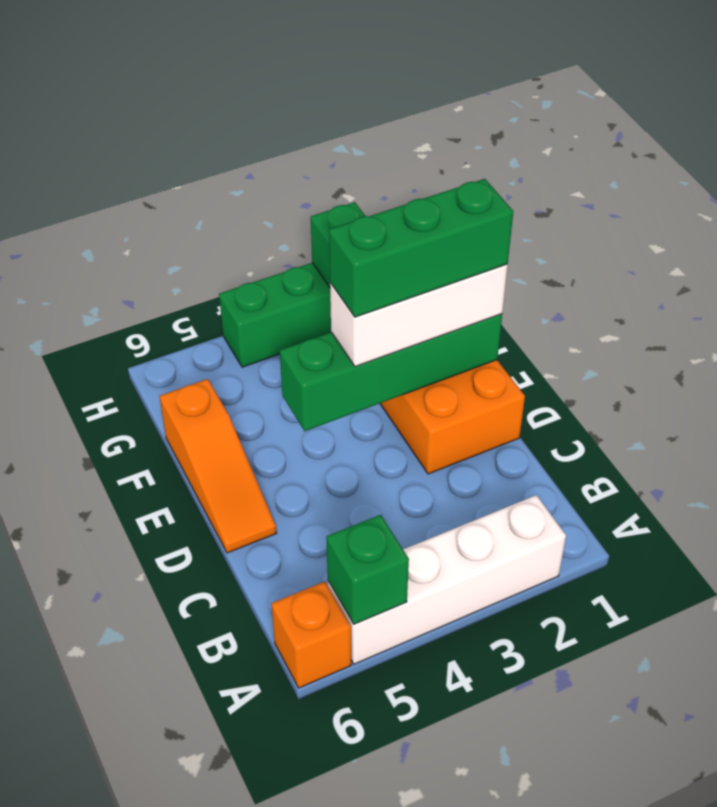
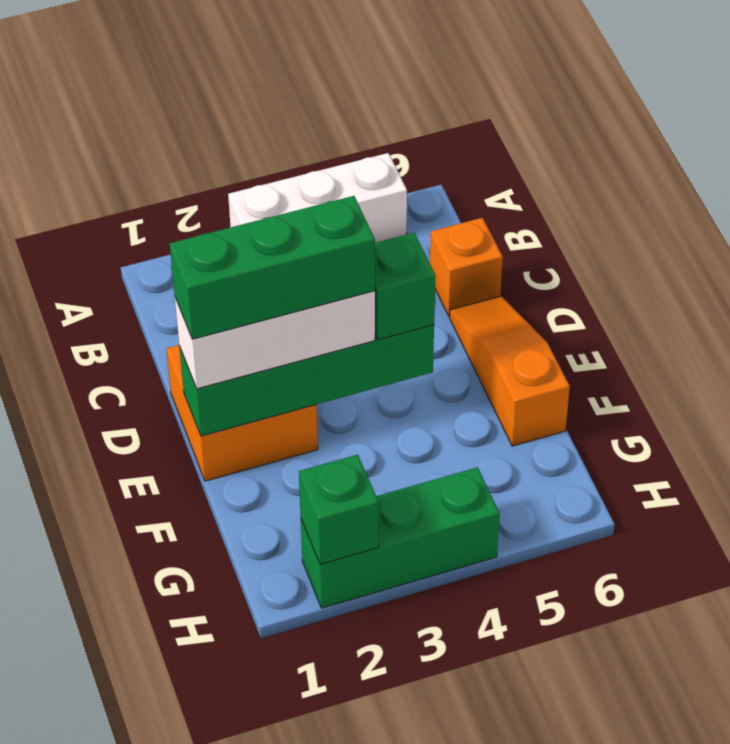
white 1x4 brick [328,495,566,664] -> white 1x3 brick [228,153,407,243]
green 1x1 brick [326,515,409,624] -> green 1x1 brick moved to [375,233,436,340]
orange 1x1 brick [271,582,351,688] -> orange 1x1 brick moved to [430,218,503,316]

